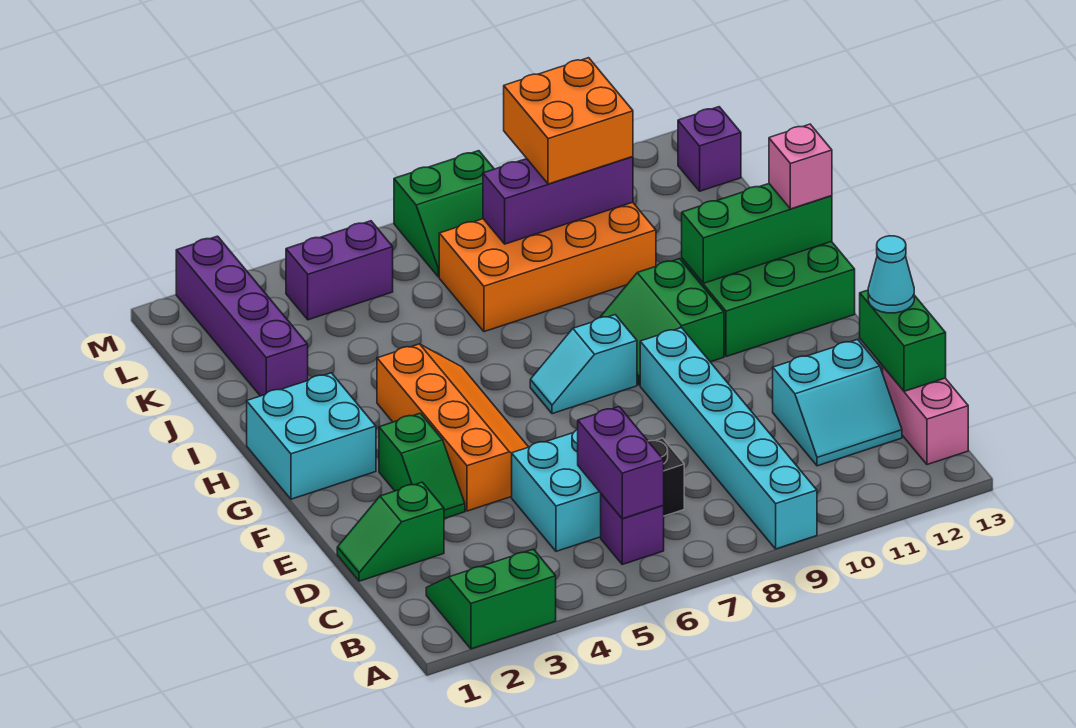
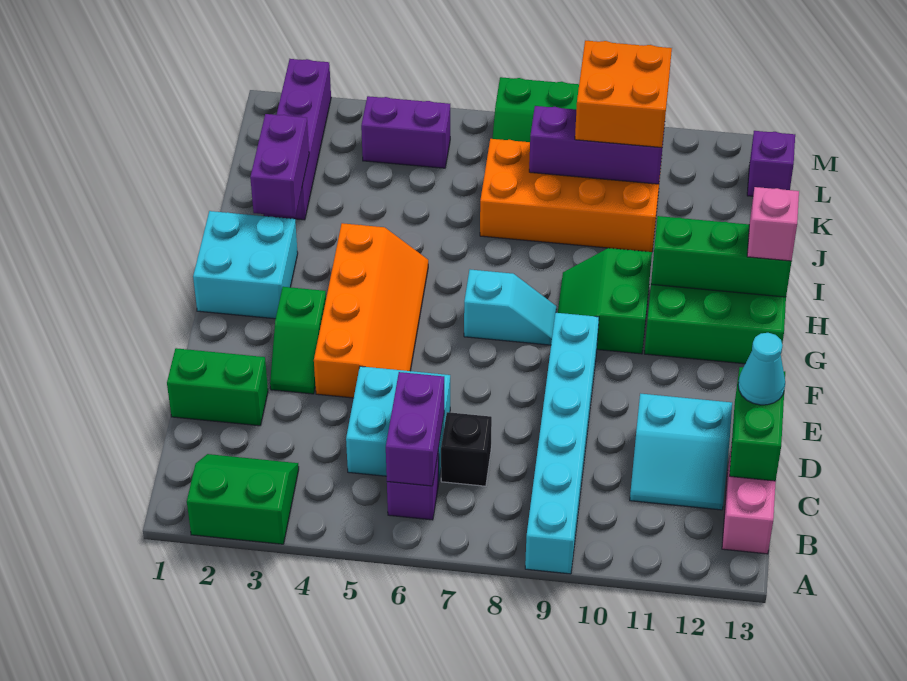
green 1x2 slope [337,482,444,581] -> green 1x2 brick [167,348,268,426]
cyan 1x2 slope [530,315,637,414] -> cyan 1x2 slope turned to [464,270,556,345]
none -> purple 1x2 brick [250,114,309,217]

